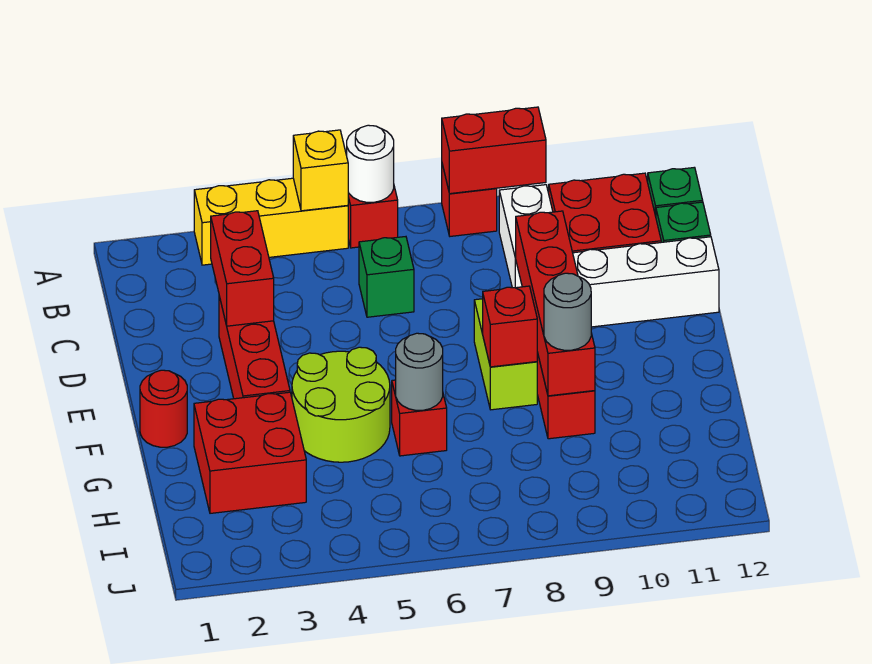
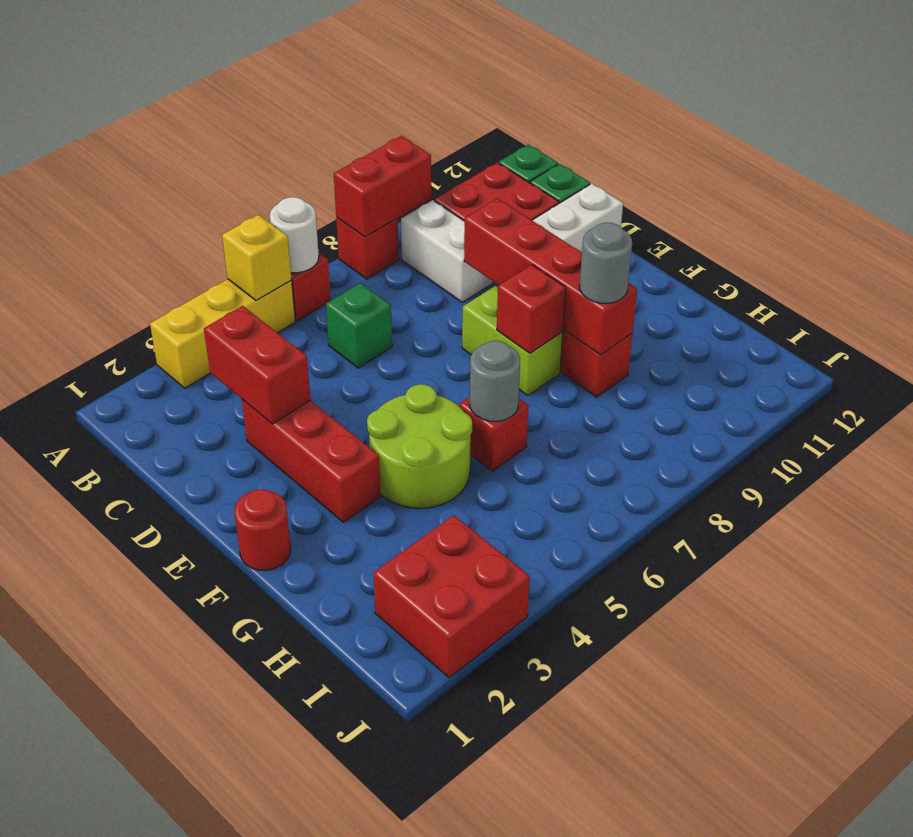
red 2x2 brick [194,392,306,513] -> red 2x2 brick moved to [373,515,530,678]

